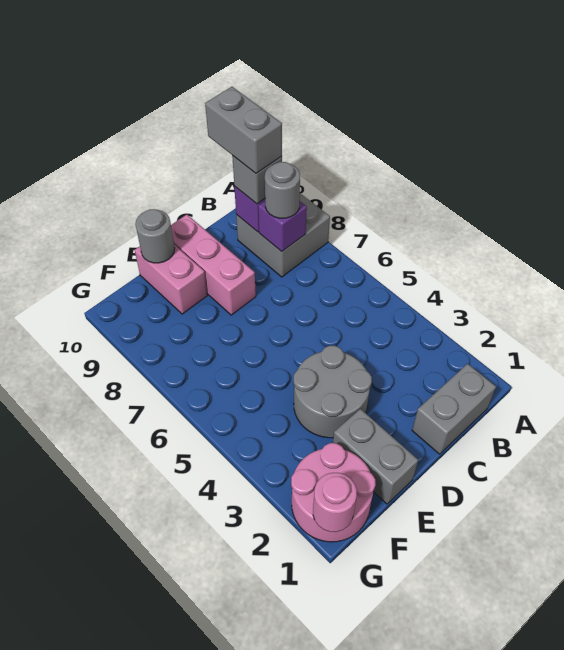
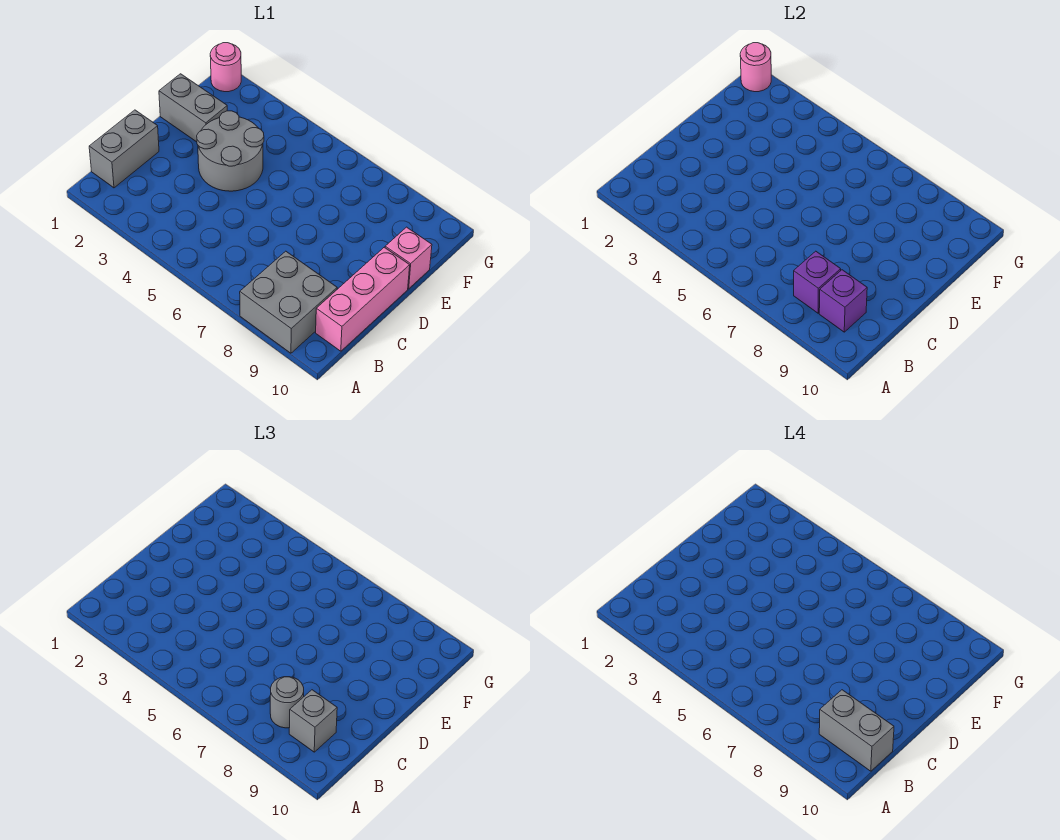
pink 1x3 brick [171,215,256,315] -> pink 1x3 brick turned to [316,247,410,351]
pink 1x2 brick [135,245,207,314] -> pink 1x1 brick [385,227,432,289]
grey 1x1 round brick [135,209,175,263] -> none
pink 2x2 round brick [291,443,375,542] -> pink 1x1 round brick [210,43,241,92]

